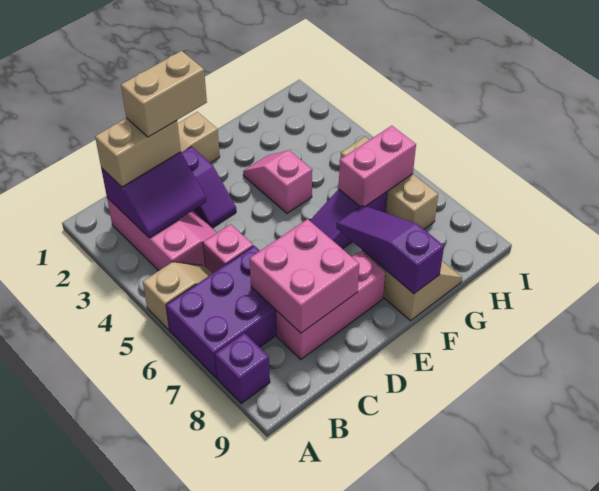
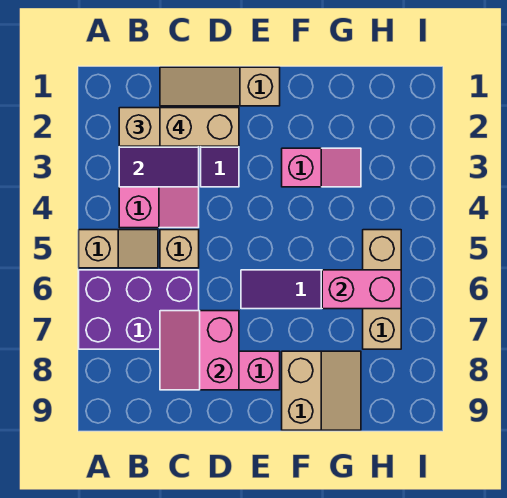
purple 1x1 brick [215,333,270,404] -> none
pink 1x1 brick [203,224,253,274] -> tan 1x1 brick [160,230,199,268]
pink 2x2 brick [249,219,359,333] -> pink 2x2 slope [160,311,239,390]
pink 1x2 slope [243,150,312,213] -> pink 1x2 slope turned to [282,148,361,187]
purple 1x3 slope [336,205,444,294] -> none

